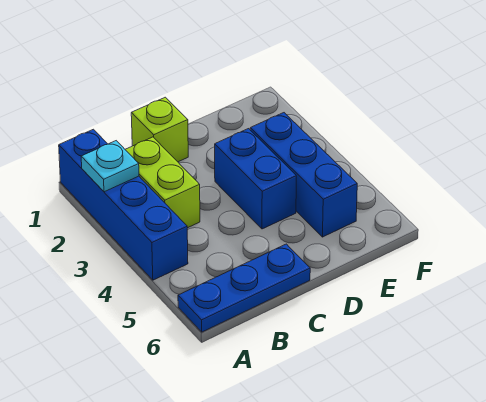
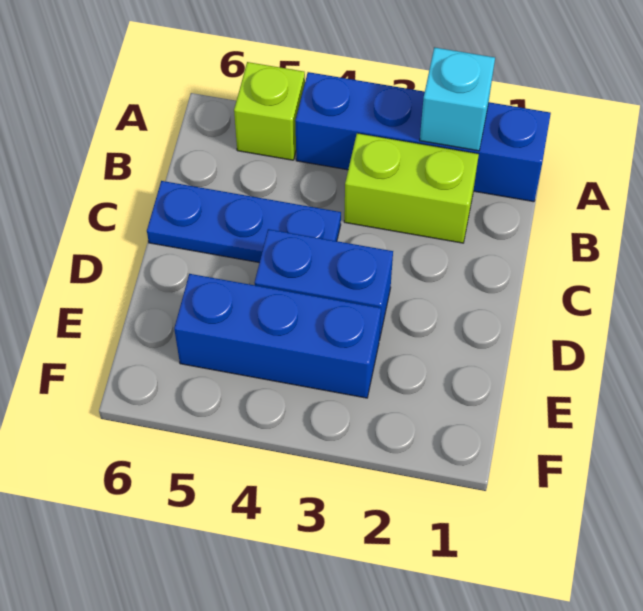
cyan 1x1 plate [81,141,139,192] -> cyan 1x1 brick [420,47,495,151]
blue 1x3 plate [178,244,310,332] -> blue 1x3 plate turned to [147,181,341,263]
lime 1x1 brick [131,97,188,162] -> lime 1x1 brick moved to [234,62,305,160]

